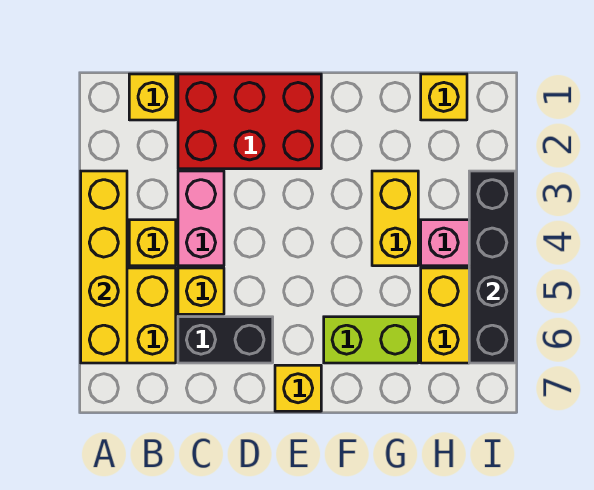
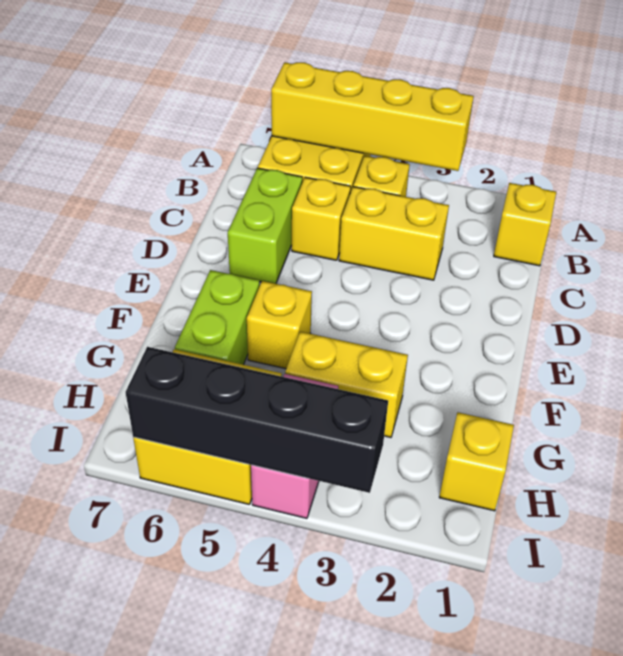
red 2x3 brick [178,74,321,169] -> none
pink 1x2 brick [178,171,224,266] -> yellow 1x2 brick [339,187,449,280]
black 1x2 brick [178,317,273,363] -> lime 1x2 brick [228,168,302,284]
yellow 1x1 brick [275,365,321,411] -> yellow 1x1 brick moved to [247,281,312,369]

